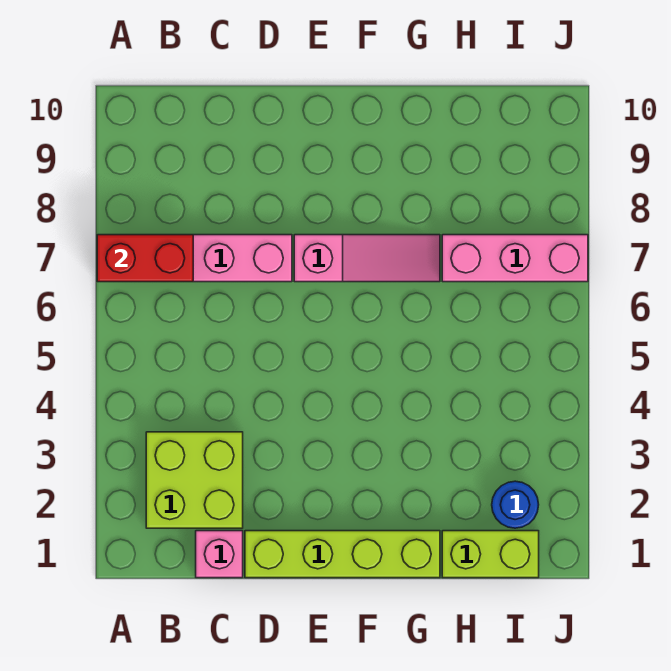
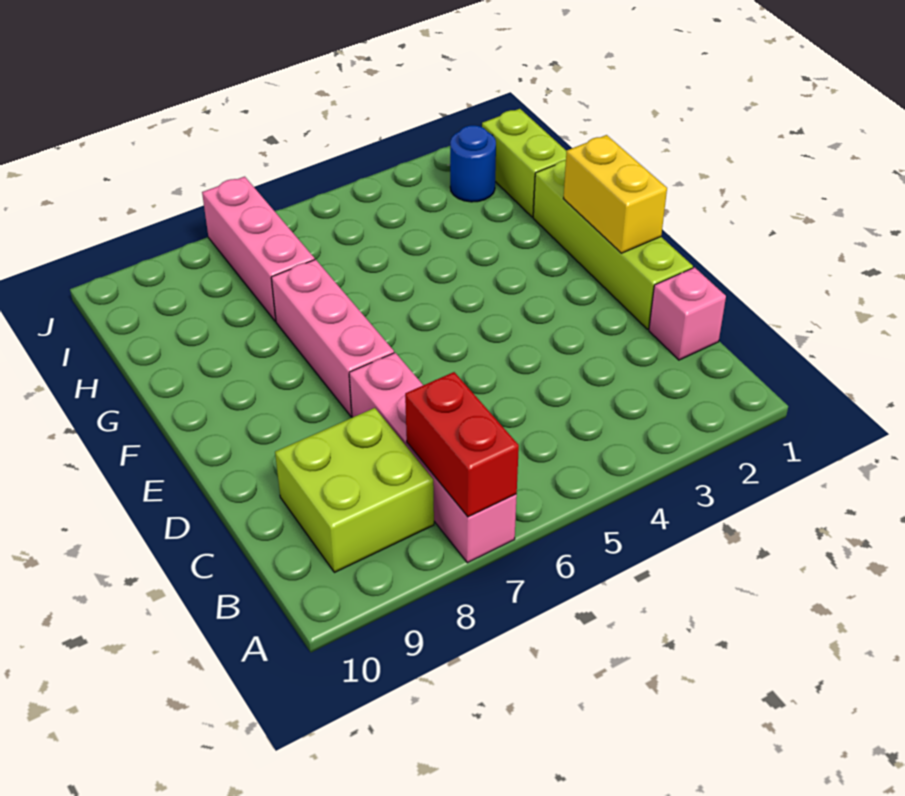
lime 2x2 brick [146,432,243,528] -> lime 2x2 brick moved to [275,408,434,573]
none -> yellow 1x2 brick [563,135,667,253]
pink 1x3 slope [294,235,440,282] -> pink 1x3 brick [271,259,394,416]

